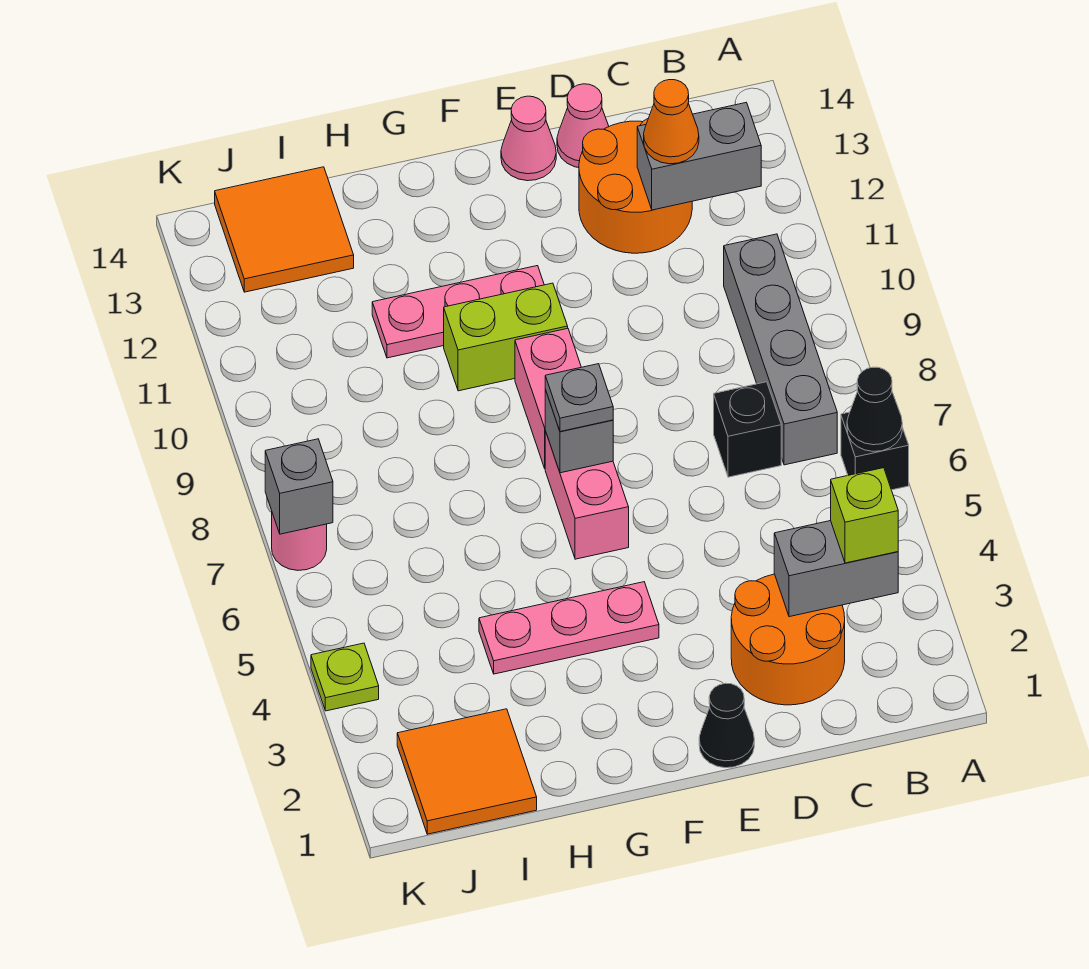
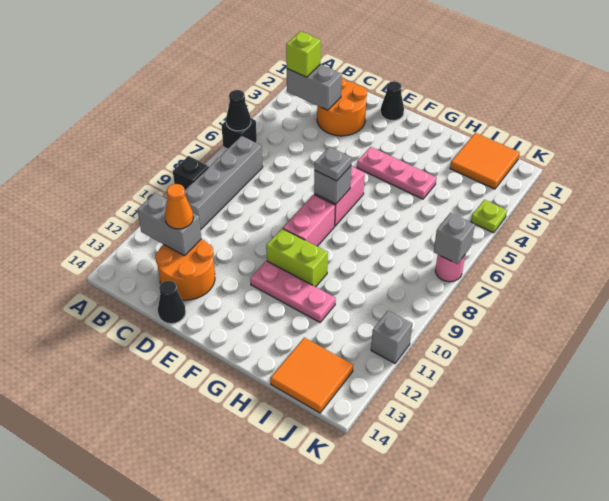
black 1x1 brick [714,382,781,477] -> black 1x1 brick moved to [173,156,209,190]
pink 1x1 cone [557,84,609,168] -> black 1x1 cone [158,281,186,324]
pink 1x1 cone [501,96,556,181] -> none
none -> grey 1x1 brick [371,311,412,363]

